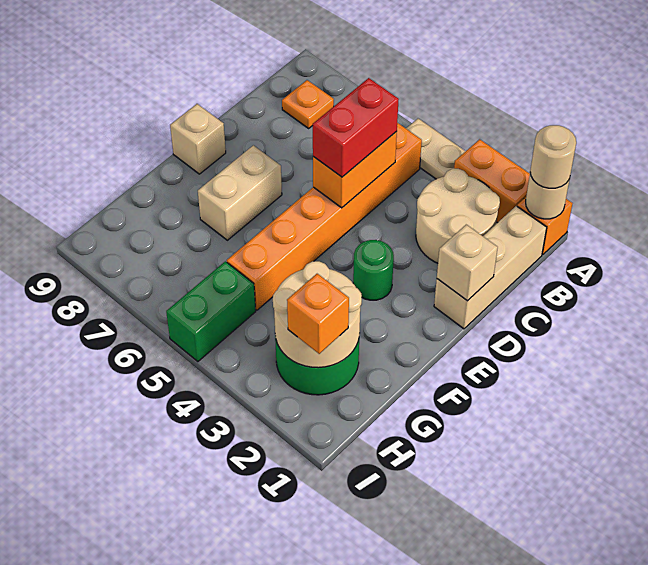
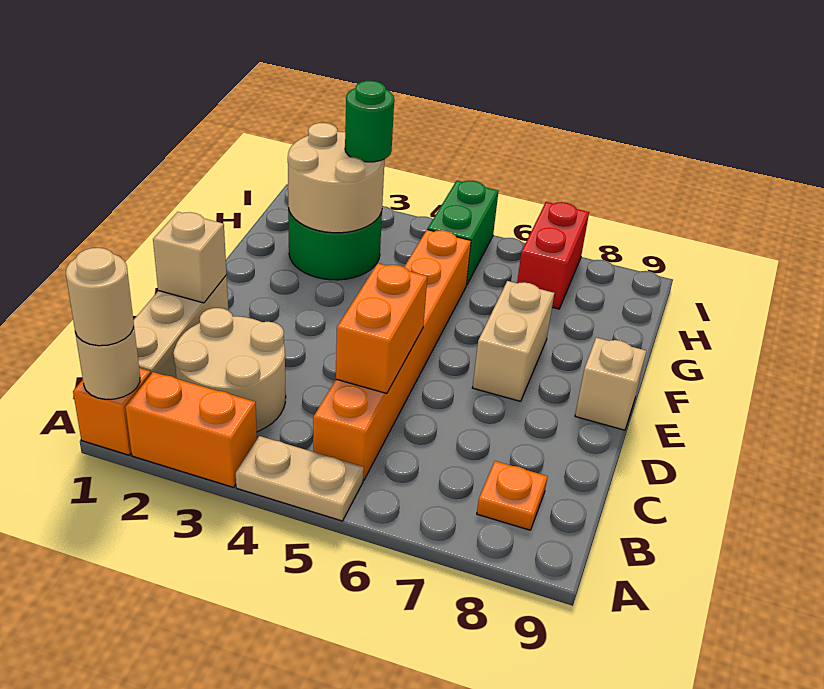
red 1x2 brick [313,78,399,177] -> red 1x2 brick moved to [517,202,589,309]
green 1x1 round brick [353,240,394,300] -> green 1x1 round brick moved to [345,81,394,162]
orange 1x1 brick [287,274,349,354] -> none

